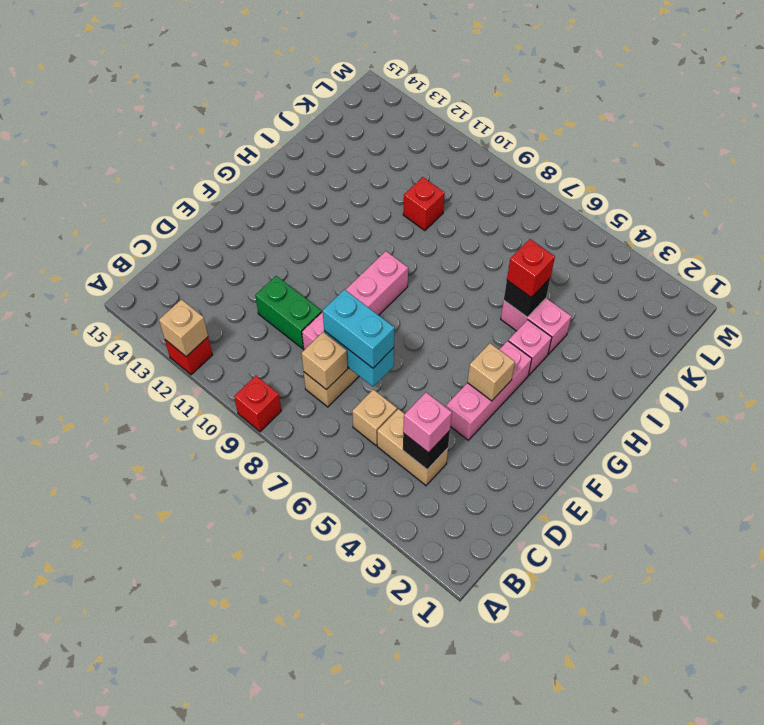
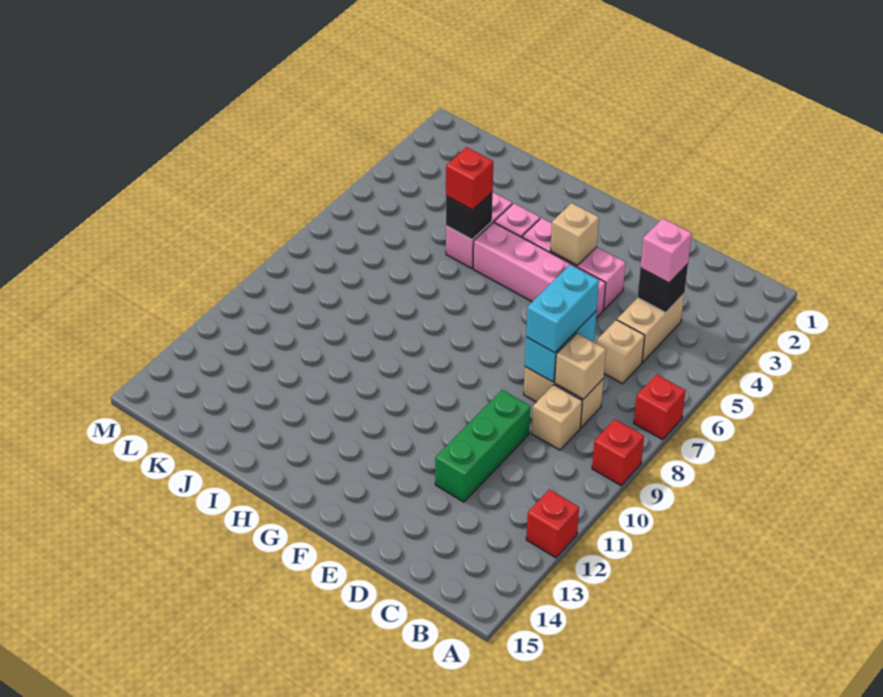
tan 1x1 brick [159,299,208,357] -> tan 1x1 brick moved to [532,385,582,450]
pink 1x4 brick [302,251,408,350] -> pink 1x4 brick moved to [473,222,606,318]
green 1x2 brick [255,276,322,349] -> green 1x3 brick [435,390,531,502]
red 1x1 brick [403,177,445,231] -> red 1x1 brick moved to [634,374,685,440]

